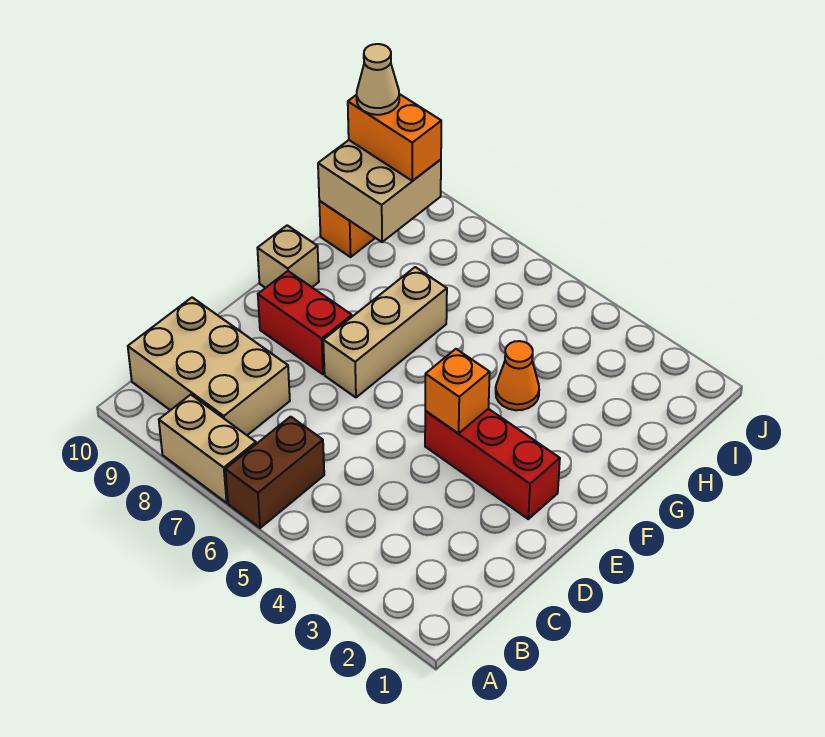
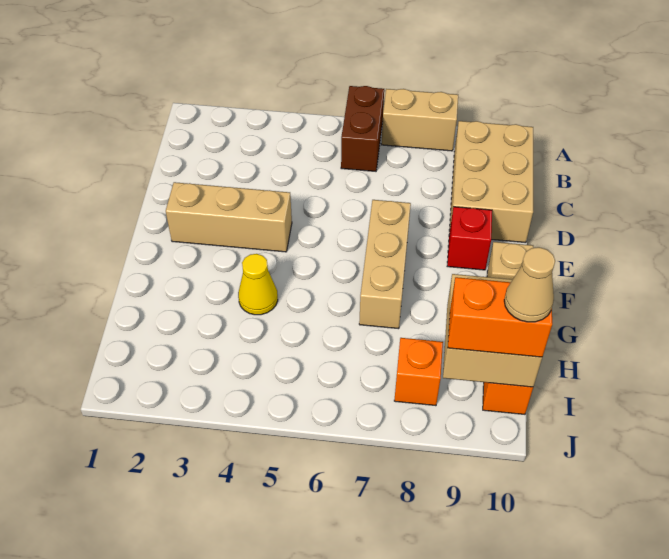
tan 2x3 brick [128,298,290,435] -> tan 2x3 brick turned to [449,121,533,243]
red 1x3 brick [425,409,560,519] -> tan 1x3 brick [166,182,292,252]
orange 1x1 brick [425,349,490,433] -> orange 1x1 brick moved to [394,338,443,406]
red 1x2 brick [258,271,352,374] -> red 1x1 brick [447,207,492,270]
orange 1x1 cone [496,341,539,410] -> yellow 1x1 cone [238,254,278,315]

